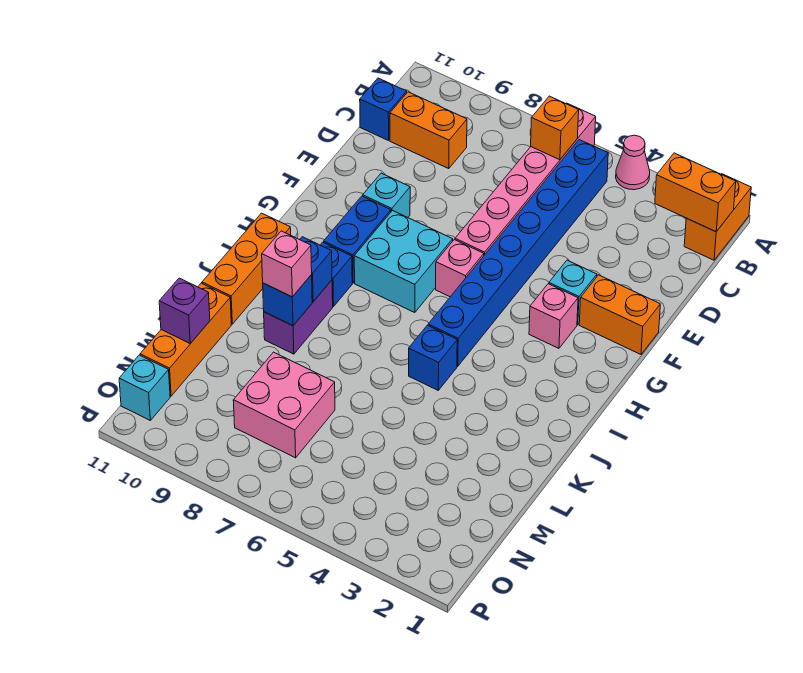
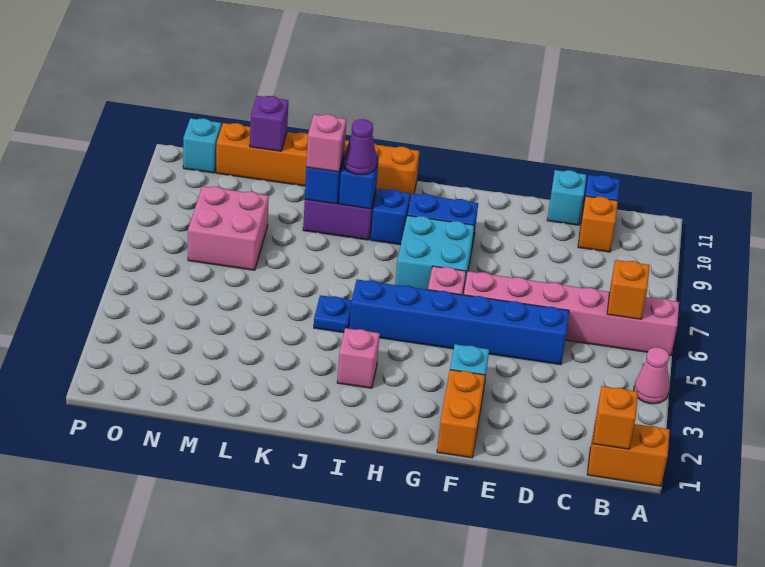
orange 1x2 brick [655,153,736,232] -> orange 1x1 brick [593,386,638,449]
blue 1x8 brick [428,140,608,366] -> blue 1x6 brick [349,279,569,365]
orange 1x2 brick [390,92,467,169] -> orange 1x1 brick [578,196,618,252]
cyan 1x1 brick [363,173,410,217] -> cyan 1x1 brick moved to [547,170,586,225]
pink 1x1 brick [529,284,578,348] -> pink 1x1 brick moved to [337,328,380,388]
blue 1x1 brick [409,325,457,390] -> blue 1x1 plate [314,295,352,333]
none -> purple 1x1 cone [344,119,377,175]

